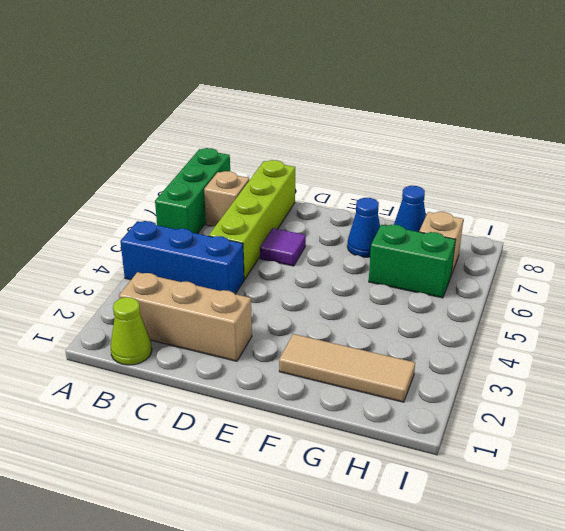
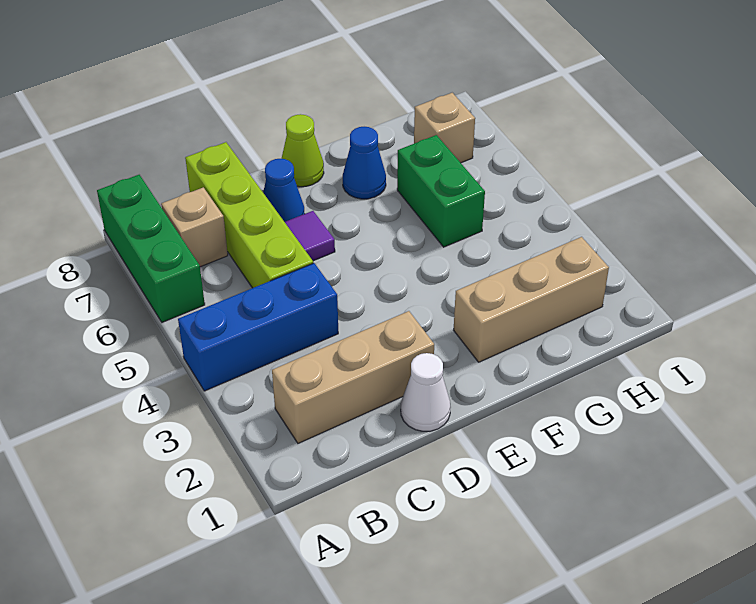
lime 1x1 cone [111,297,152,365] -> lime 1x1 cone moved to [281,114,324,187]
none -> white 1x1 cone [401,353,451,431]
tan 1x3 tile [279,334,415,402] -> tan 1x3 brick [454,237,609,362]
green 1x2 brick [369,225,456,298] -> green 1x2 brick turned to [397,135,485,247]
blue 1x1 cone [394,186,426,232] -> blue 1x1 cone moved to [263,159,304,222]

